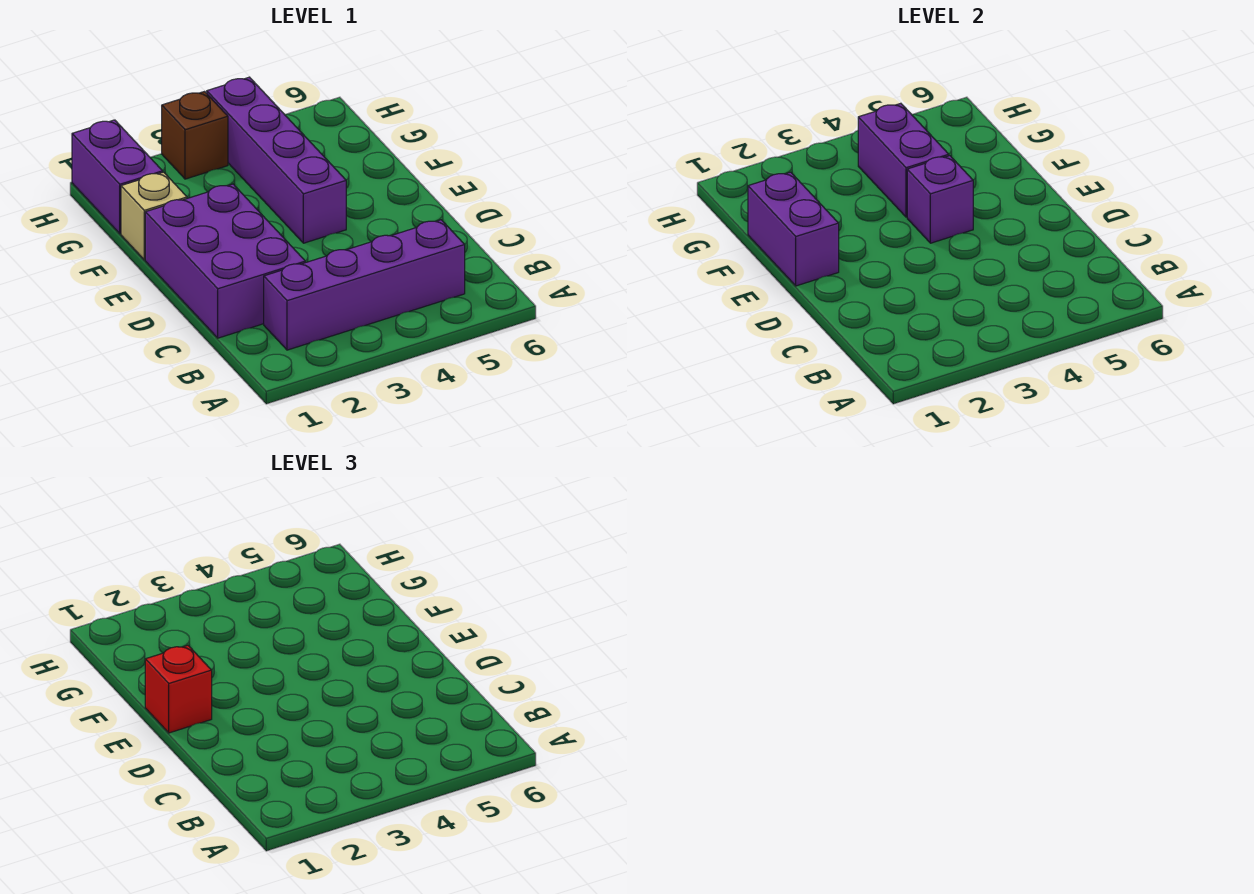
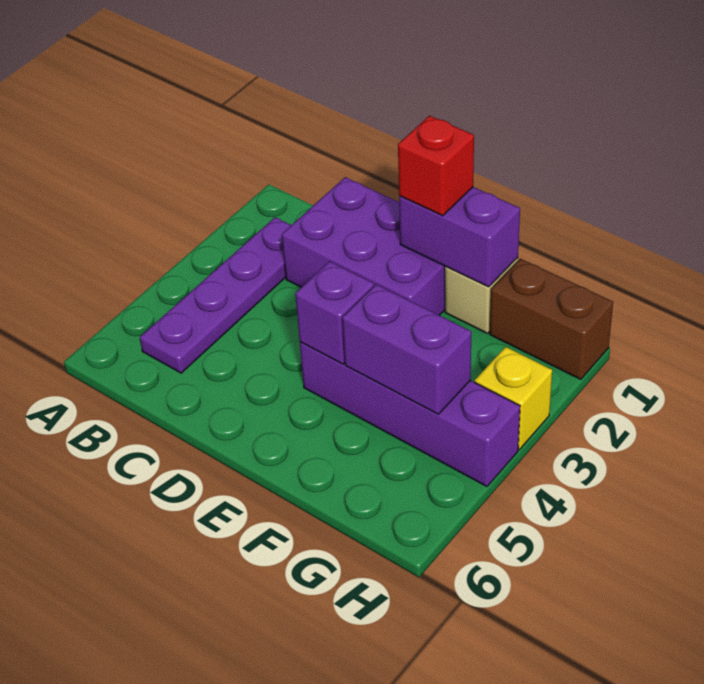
purple 1x4 brick [264,220,465,350] -> purple 1x4 plate [140,217,291,373]
purple 1x2 brick [72,120,163,234] -> brown 1x2 brick [490,259,613,379]
brown 1x1 brick [162,92,228,179] -> yellow 1x1 brick [475,347,552,450]

